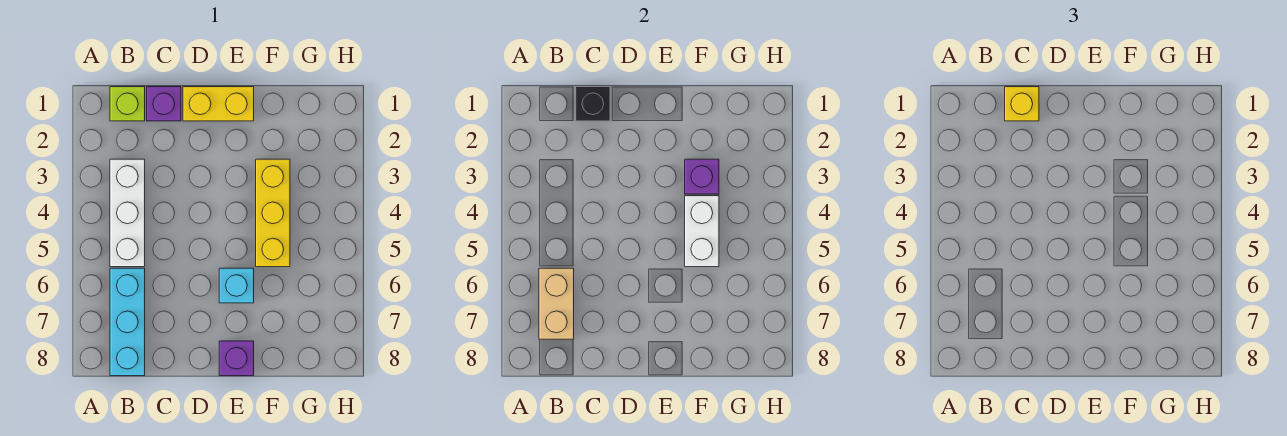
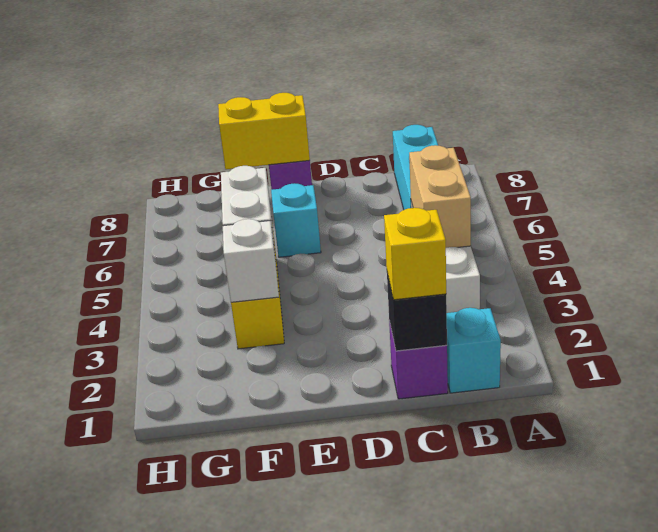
lime 1x1 brick [110,87,145,121] -> cyan 1x1 brick [447,308,501,393]
tan 1x2 brick [539,268,574,339] -> tan 1x2 brick moved to [409,145,471,248]
yellow 1x2 brick [183,87,254,121] -> yellow 1x2 brick moved to [218,93,310,169]
purple 1x1 brick [685,159,719,194] -> white 1x1 brick [223,219,279,302]

